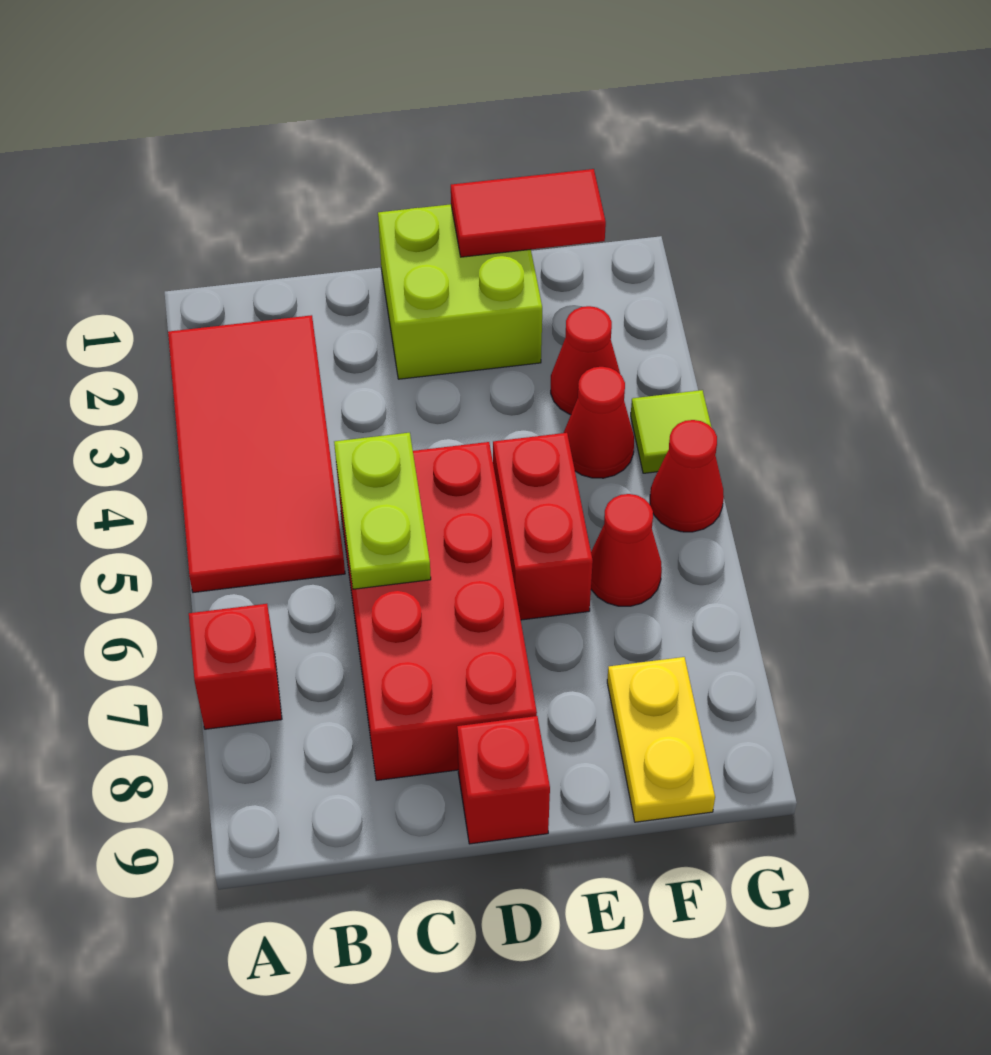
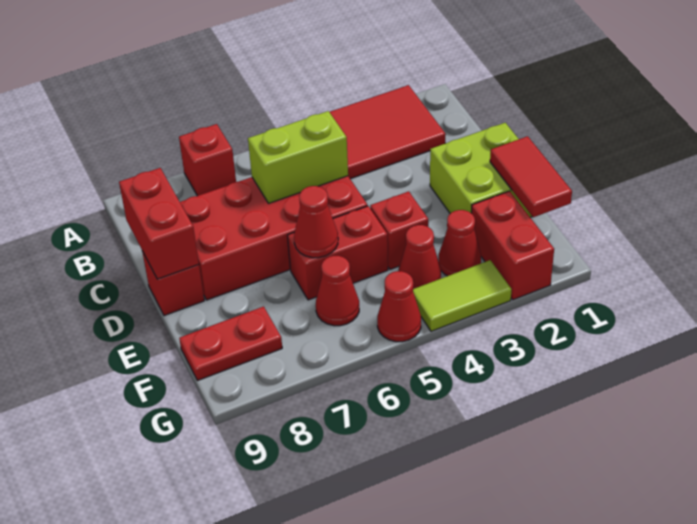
lime 1x2 plate [334,433,431,589] -> lime 1x2 brick [248,111,348,203]
none -> red 1x2 brick [119,168,199,279]
none -> red 1x1 brick [370,191,428,269]
none -> red 1x1 cone [294,186,338,258]
none -> red 1x2 brick [472,191,554,300]
yellow 1x2 plate [607,657,715,822] -> red 1x2 plate [179,307,282,381]
lime 1x1 tile [631,390,716,473] -> lime 1x2 tile [413,260,512,331]

